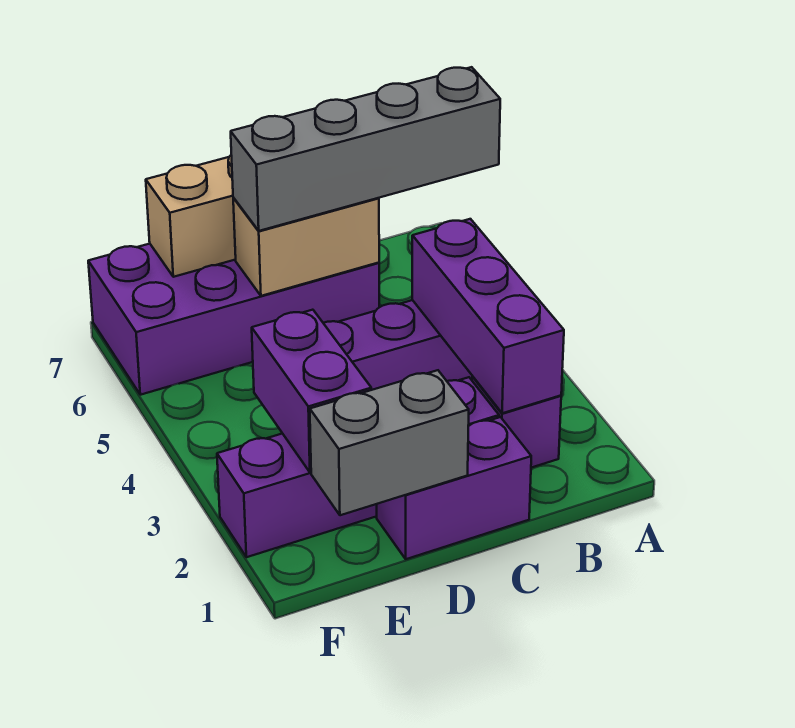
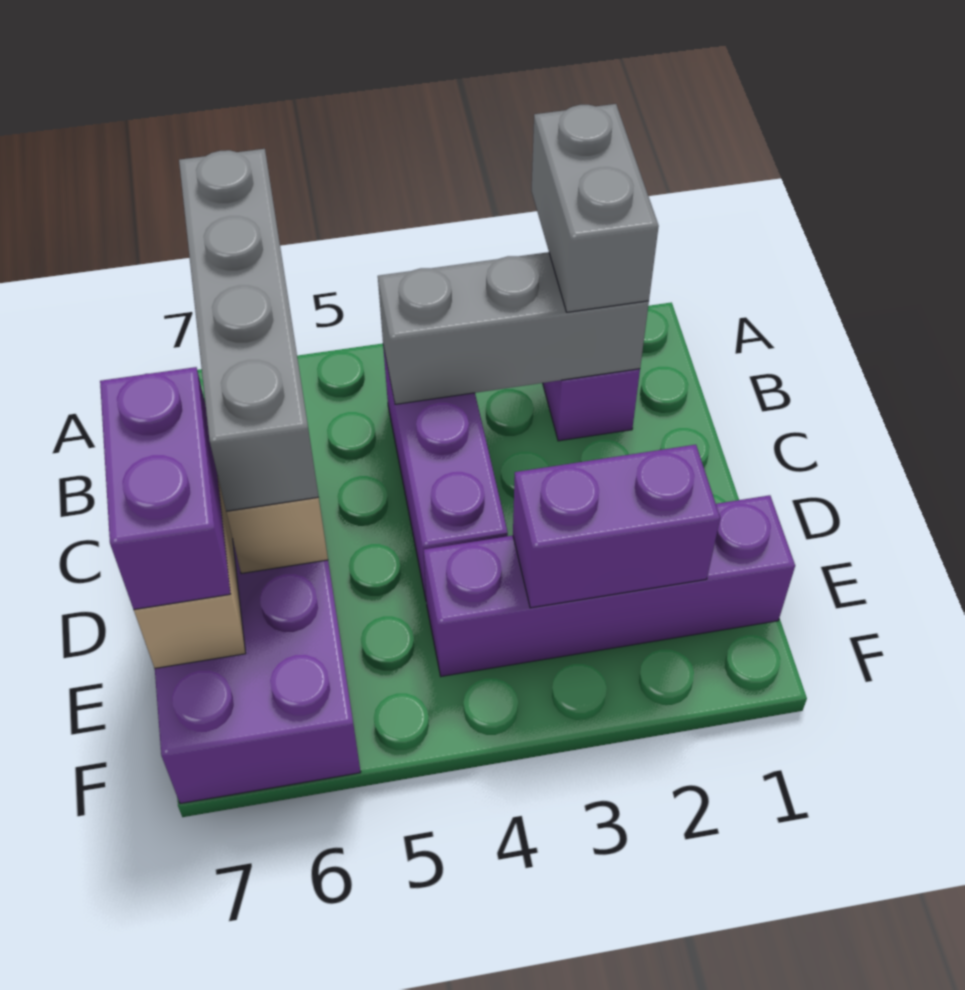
purple 1x3 brick [412,219,564,413] -> grey 1x3 brick [378,252,649,404]
purple 1x2 brick [377,417,531,559] -> purple 1x2 brick moved to [100,367,230,610]
purple 1x4 brick [217,377,499,557] -> purple 1x4 brick turned to [424,495,795,676]
grey 1x2 brick [310,370,469,515] -> grey 1x2 brick moved to [532,104,659,312]

